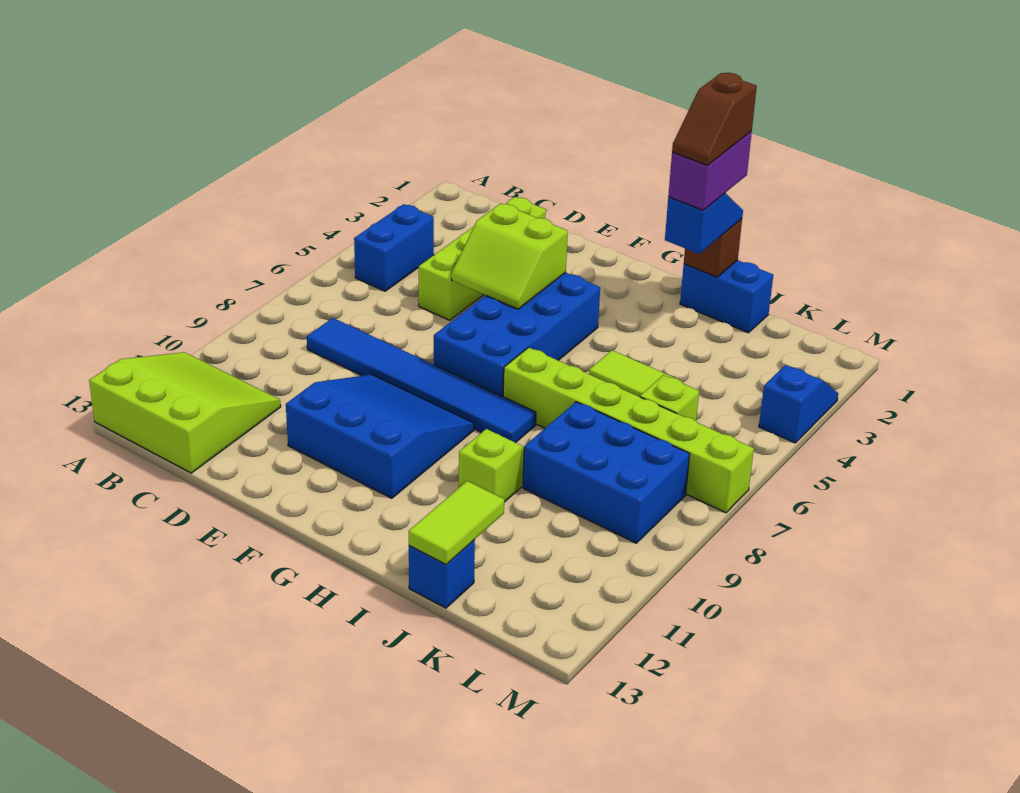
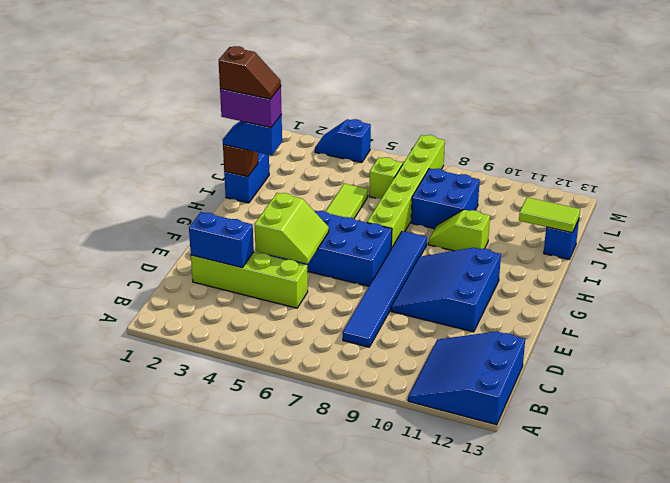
lime 3x3 slope [89,352,281,473] -> blue 3x3 slope [408,332,525,425]
blue 1x2 brick [354,204,434,291] -> blue 1x2 brick moved to [189,212,254,268]
blue 2x3 brick [523,402,690,543] -> blue 2x2 brick [411,168,480,229]

